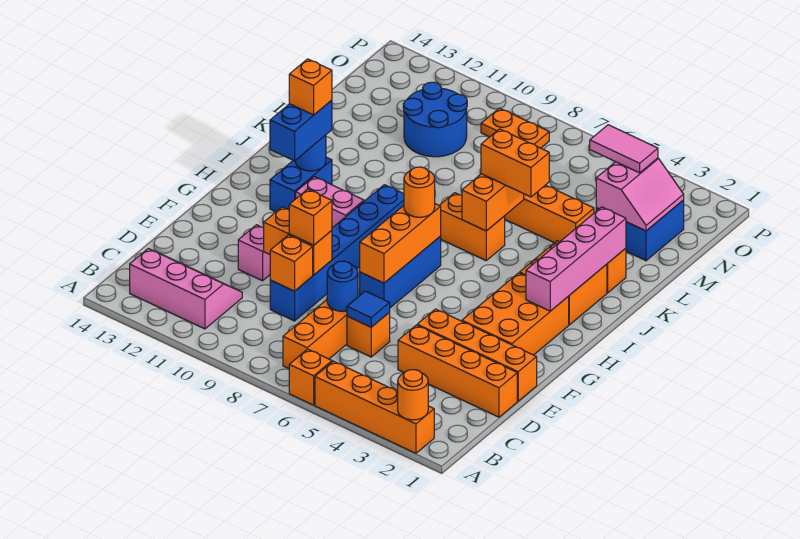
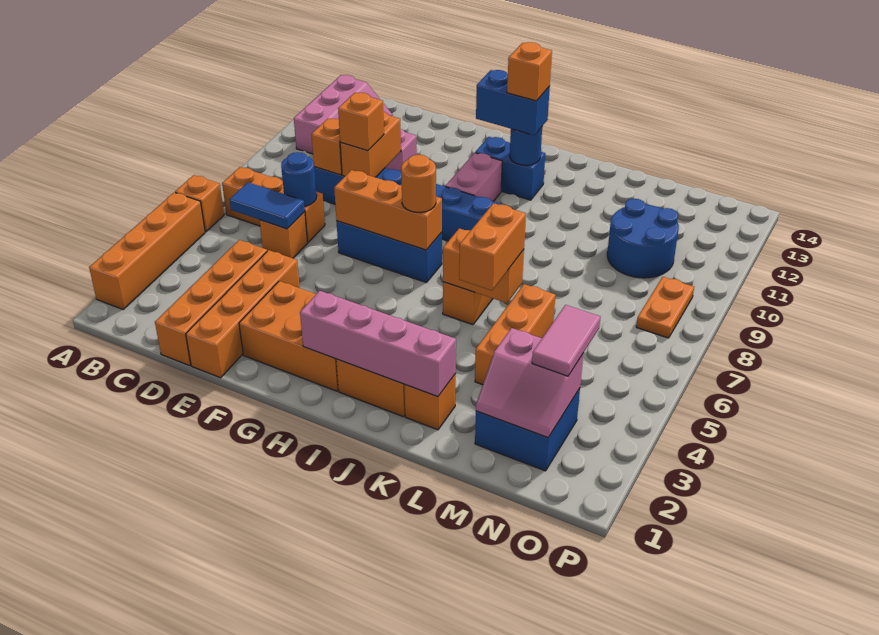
orange 1x1 round brick [398,370,428,420] -> none
blue 1x1 tile [347,291,390,327] -> blue 1x2 tile [229,182,305,229]

